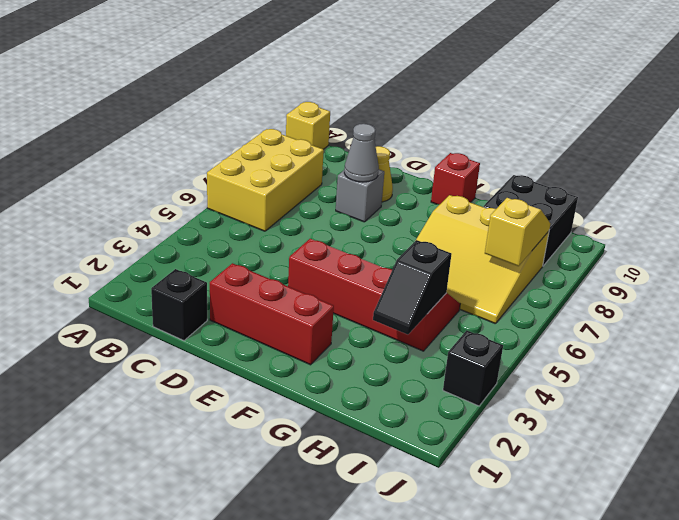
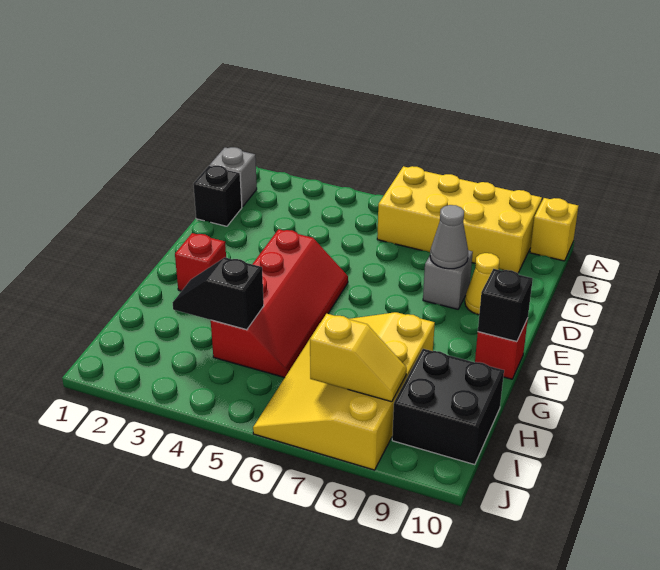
yellow 2x3 brick [207,129,324,231] -> yellow 2x4 brick [377,166,542,273]
none -> grey 1x1 brick [210,147,257,207]
red 1x3 brick [210,263,334,365] -> red 1x1 brick [175,233,226,291]
yellow 3x3 slope [416,195,549,324] -> yellow 3x4 slope [253,312,435,470]
black 1x1 brick [443,330,503,406] -> black 1x1 brick moved to [478,269,533,342]

